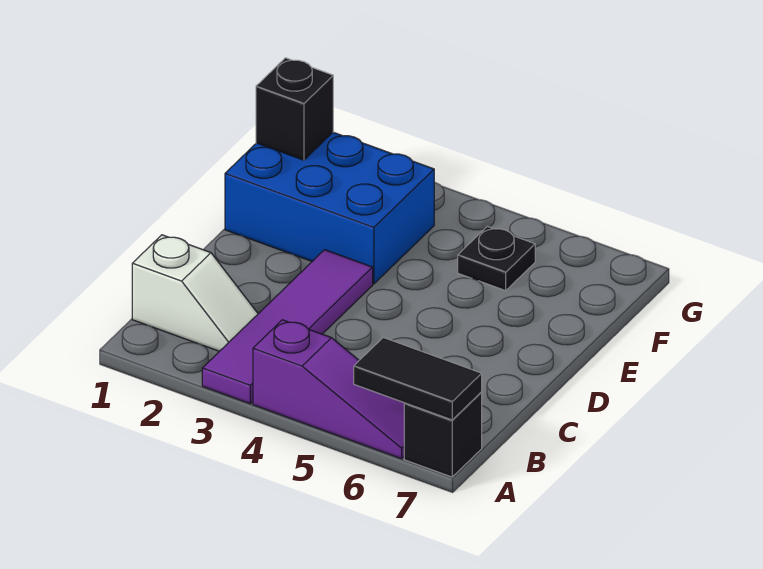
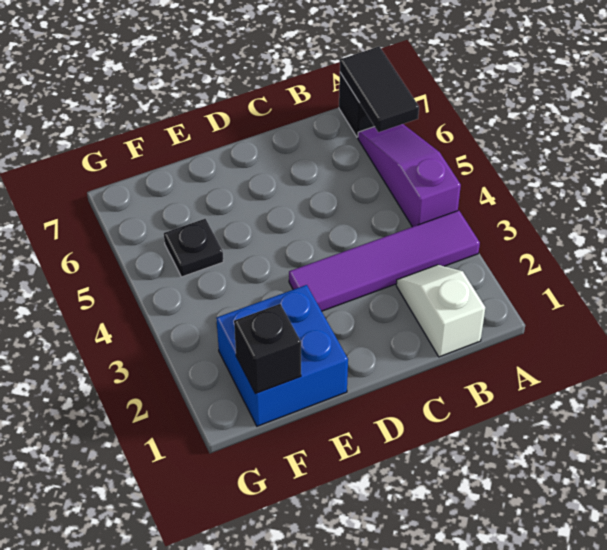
blue 2x3 brick [225,132,434,284] -> blue 2x2 brick [216,285,348,426]

